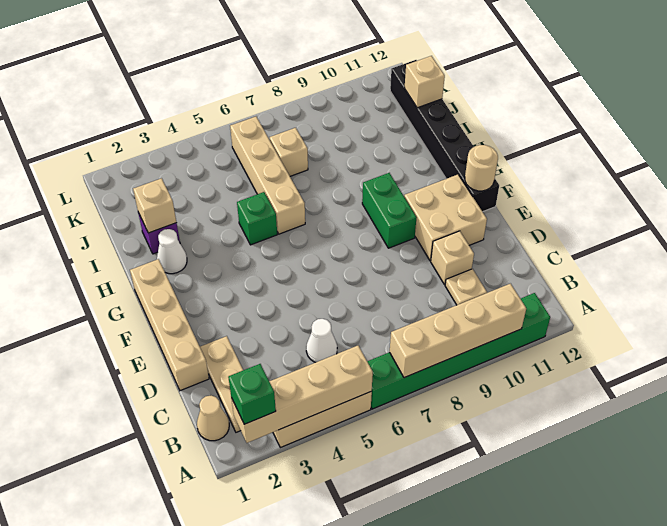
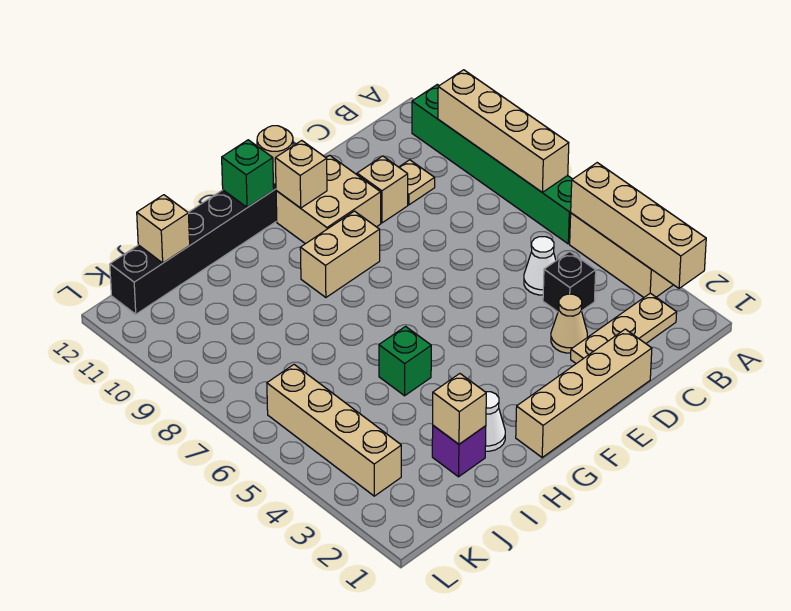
green 1x1 brick [228,364,276,424] -> green 1x1 brick moved to [222,140,274,207]
tan 1x1 cone [197,396,229,441] -> tan 1x1 cone moved to [551,294,587,353]
none -> black 1x1 brick [543,251,596,312]
green 1x2 brick [362,173,417,248] -> tan 1x2 brick [300,211,380,297]
tan 1x4 brick [230,117,305,234] -> tan 1x4 brick turned to [267,365,401,496]
tan 1x1 brick [270,128,308,176] -> tan 1x1 brick moved to [275,141,327,208]

